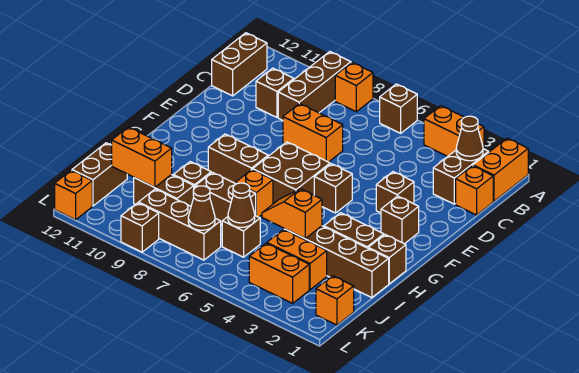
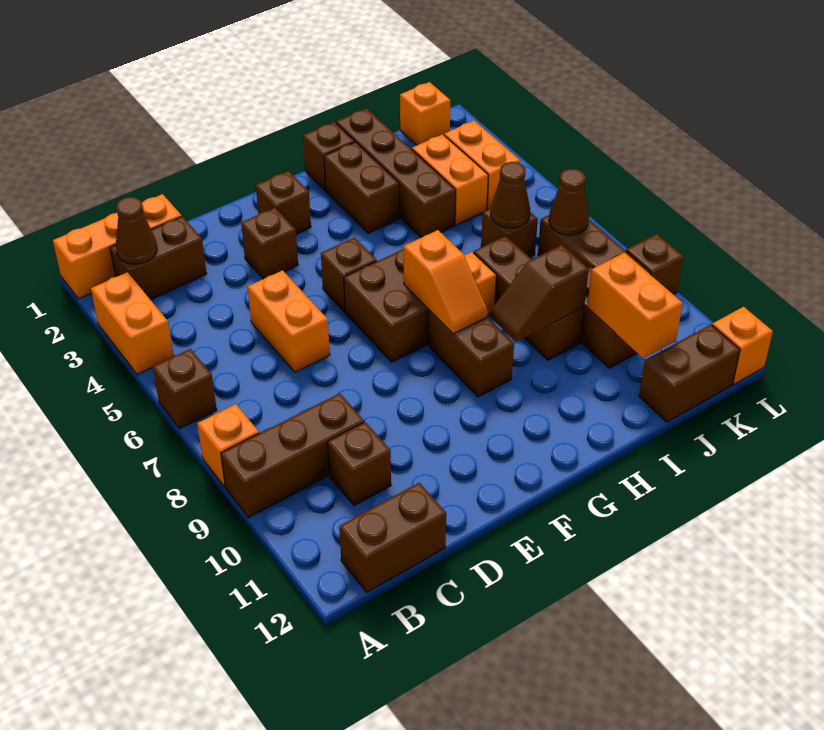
orange 1x2 brick [283,104,343,162] -> orange 1x2 brick moved to [248,270,330,372]
none -> brown 1x2 slope [490,245,589,342]
orange 1x2 slope [262,189,322,238] -> orange 1x2 slope moved to [404,230,488,334]

